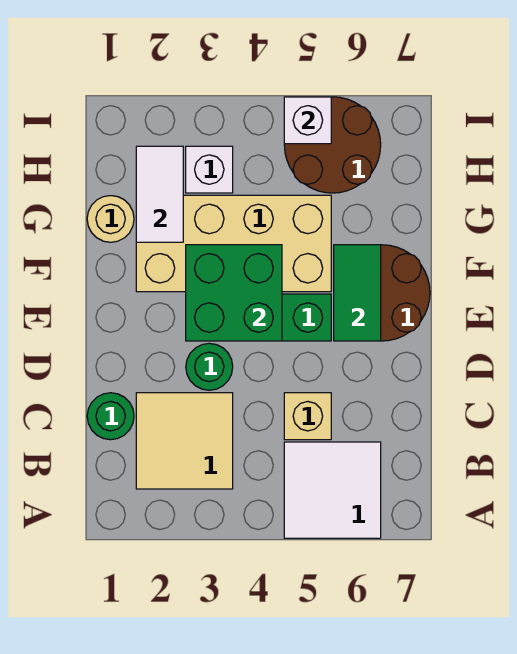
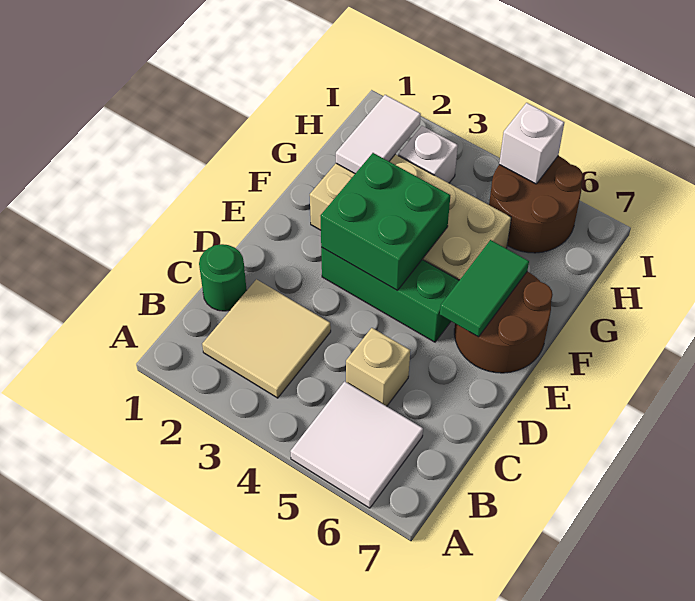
green 1x1 round brick [186,343,233,390] -> none
tan 1x1 round brick [87,196,134,242] -> none

